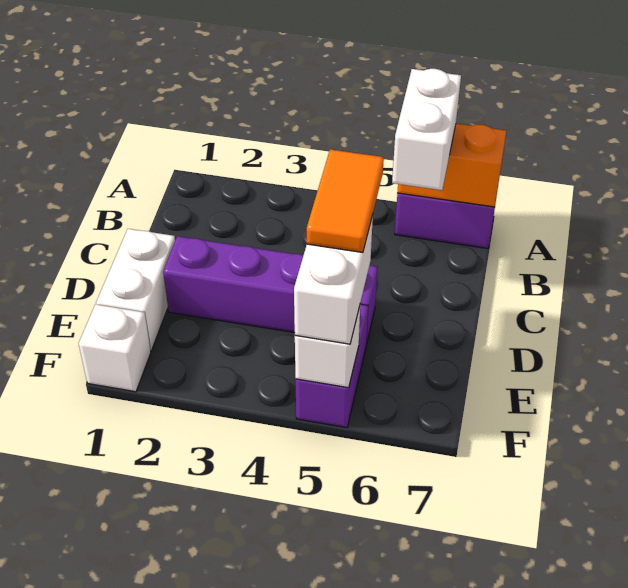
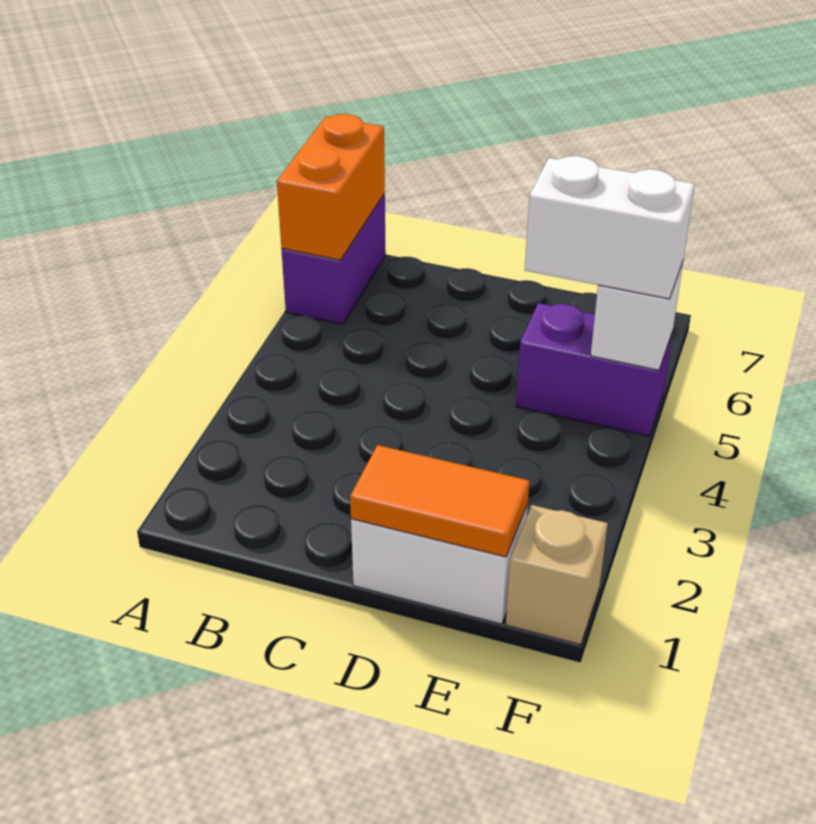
white 1x2 brick [392,69,461,190] -> none
purple 1x4 brick [163,236,378,344] -> none
orange 1x2 tile [307,149,384,252] -> orange 1x2 tile moved to [350,445,529,557]
white 1x1 brick [79,304,151,392] -> tan 1x1 brick [506,505,608,645]

